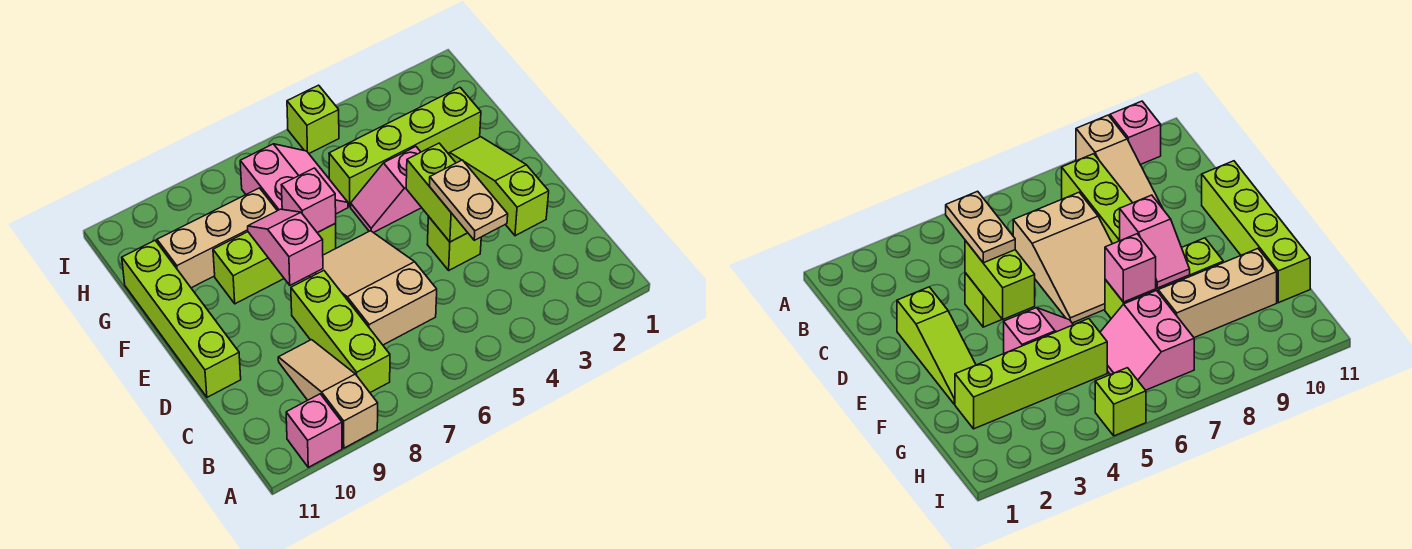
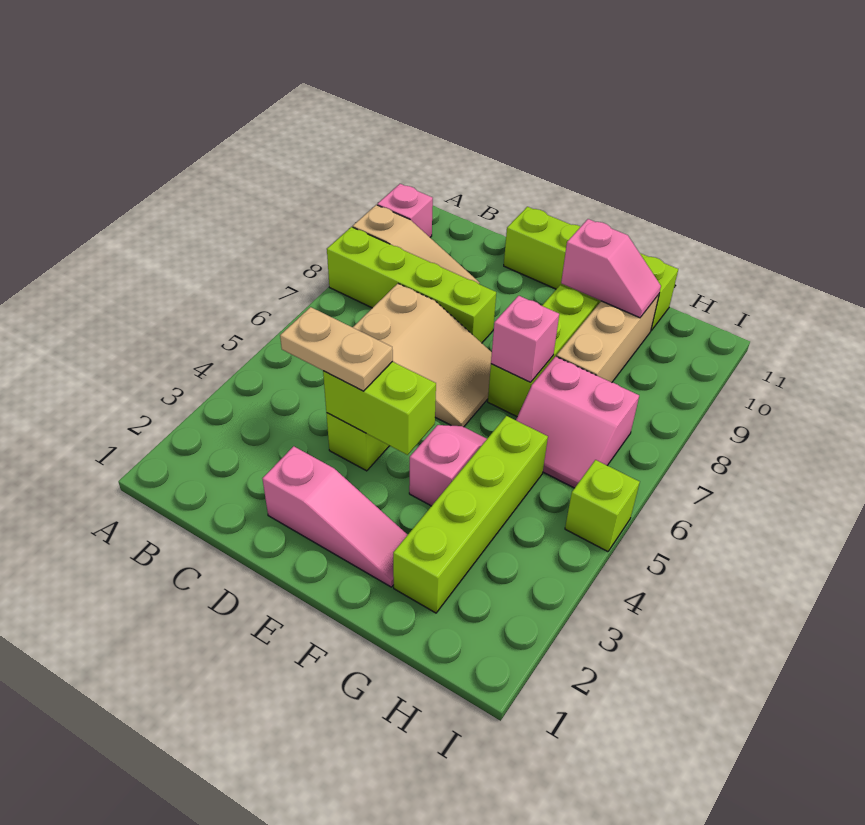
lime 1x3 brick [291,270,390,392] -> lime 1x4 brick [327,227,496,343]
lime 1x3 slope [450,137,549,236] -> pink 1x3 slope [262,446,407,587]
pink 1x2 slope [248,209,323,285] -> pink 1x2 slope moved to [561,219,661,318]

